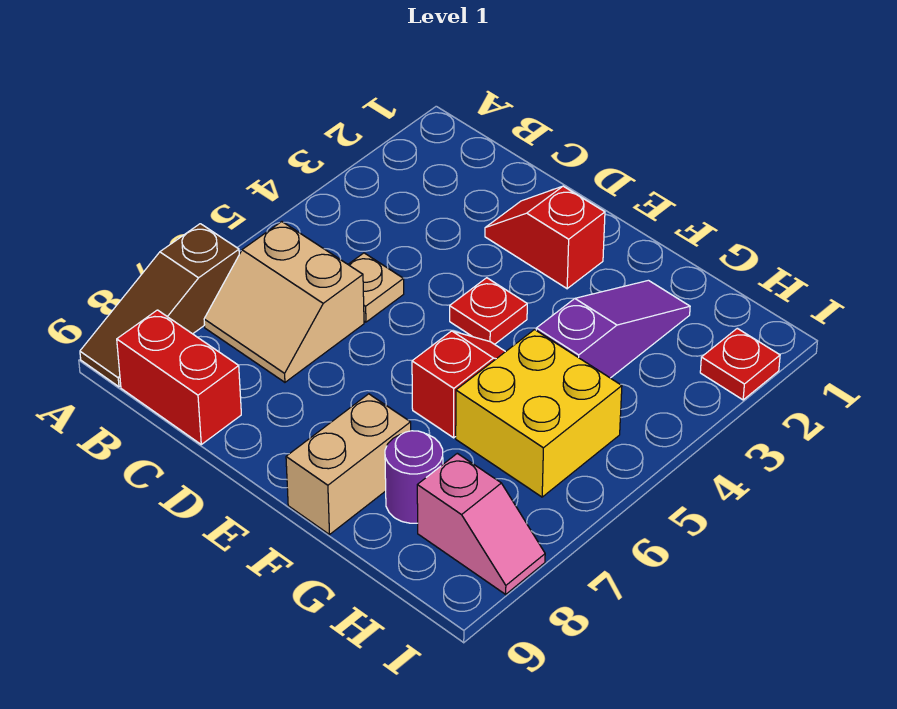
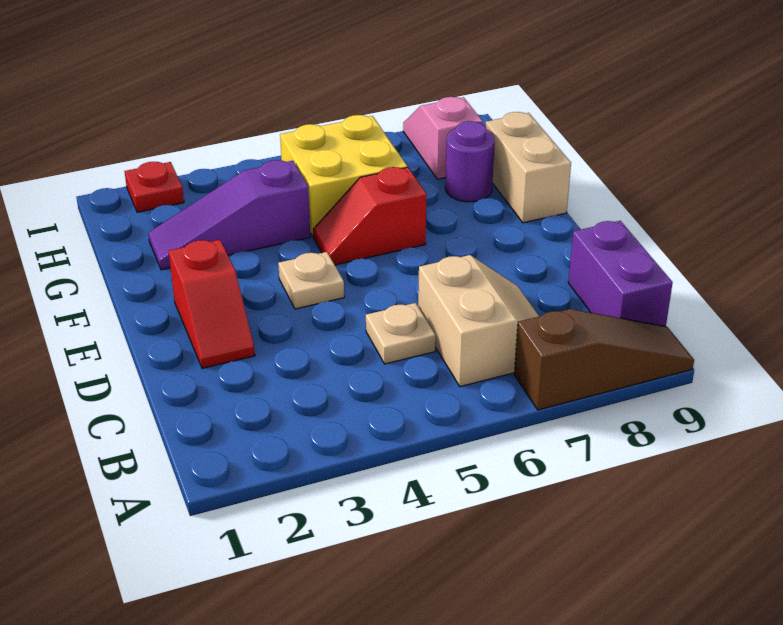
red 1x2 brick [117,310,241,444] -> purple 1x2 brick [568,221,673,326]
red 1x1 plate [450,278,527,344] -> tan 1x1 plate [278,252,344,309]
tan 1x2 brick [286,394,411,535] -> tan 1x2 brick turned to [485,112,571,223]

